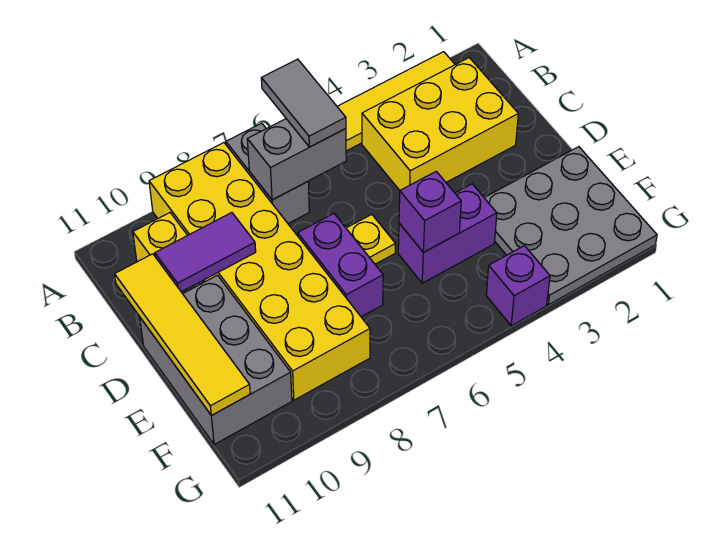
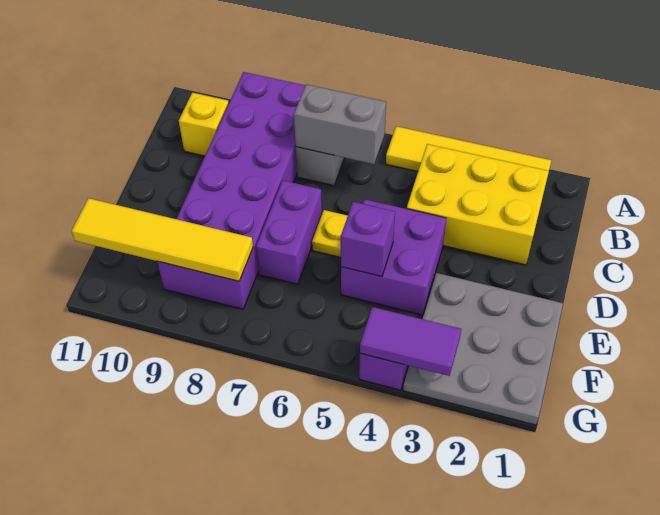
grey 1x2 tile [261,59,346,147] -> none
yellow 2x6 brick [149,143,370,400] -> purple 2x6 brick [157,72,305,309]
purple 1x2 tile [155,213,256,292] -> purple 1x2 tile moved to [360,307,461,376]
yellow 1x4 tile [115,254,250,415] -> yellow 1x4 tile turned to [72,198,253,281]
grey 2x3 brick [140,275,292,445] -> none
purple 1x2 brick [398,184,497,283] -> purple 2x2 brick [341,199,446,315]

